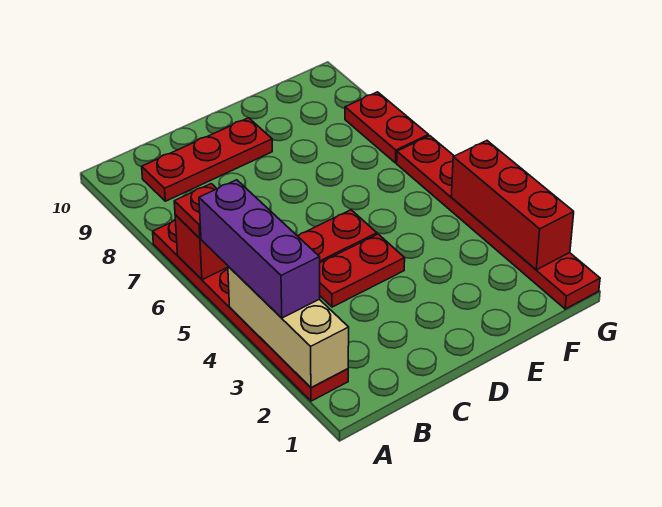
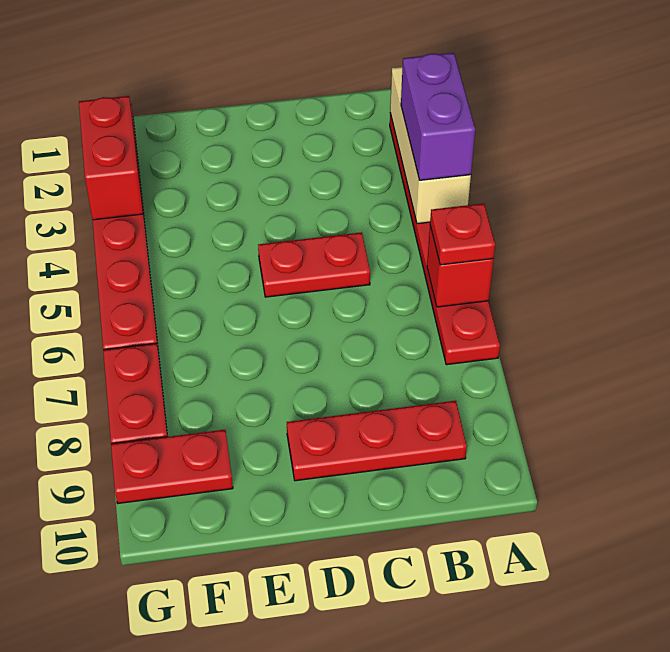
purple 1x3 brick [199,180,320,318] -> purple 1x2 brick [401,53,475,180]
red 1x2 plate [320,234,405,307] -> red 1x2 plate moved to [111,430,233,503]
red 1x3 brick [451,141,574,270] -> red 1x2 brick [79,96,143,220]

